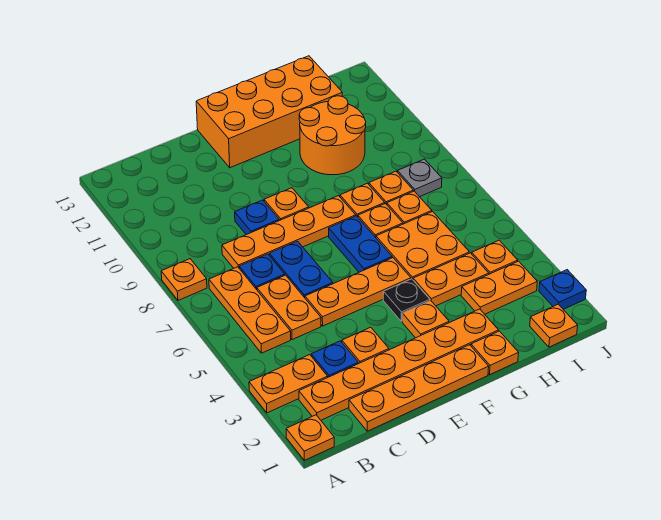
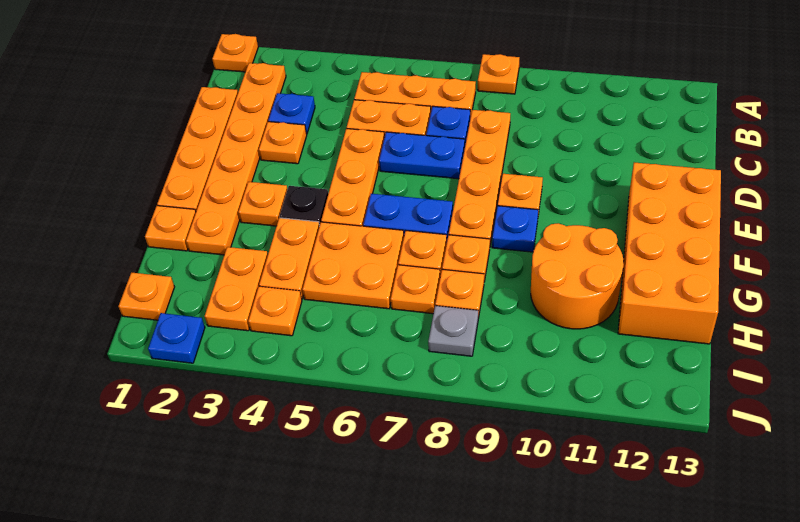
orange 1x2 plate [249,355,328,413] -> none
blue 1x1 plate [235,200,279,235] -> blue 1x1 plate moved to [492,206,538,252]

